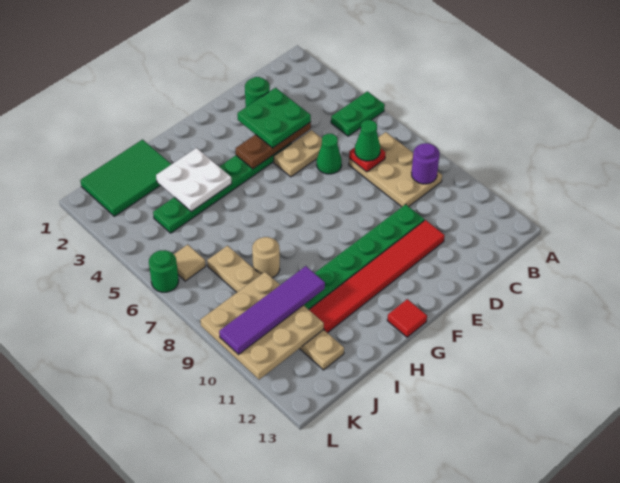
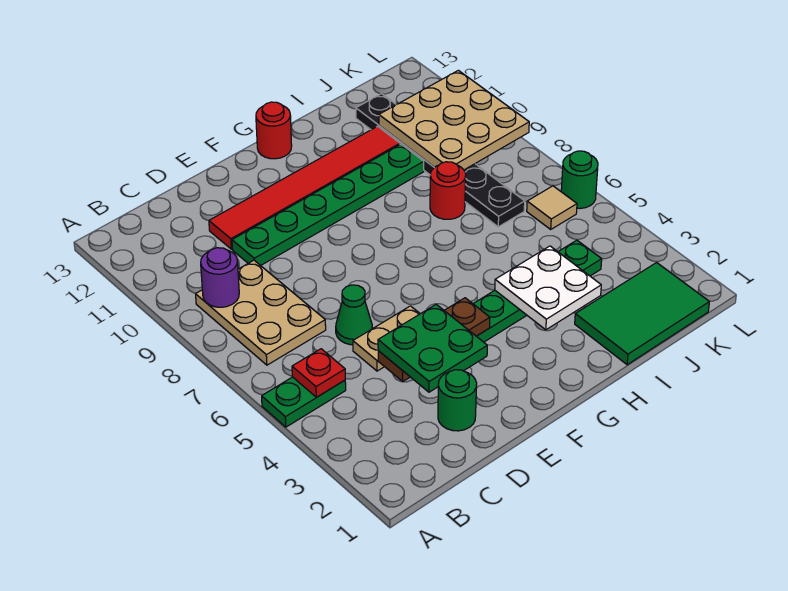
red 1x1 plate [349,147,386,172] -> red 1x1 plate moved to [292,349,345,397]
green 1x1 cone [355,120,380,161] -> none
red 1x1 tile [387,299,427,337] -> red 1x1 round brick [256,102,292,159]
tan 1x1 round brick [252,237,280,278] -> red 1x1 round brick [430,162,466,219]
purple 1x4 tile [219,266,325,355] -> none
tan 1x6 plate [207,246,344,370] -> black 1x6 plate [356,94,525,227]

